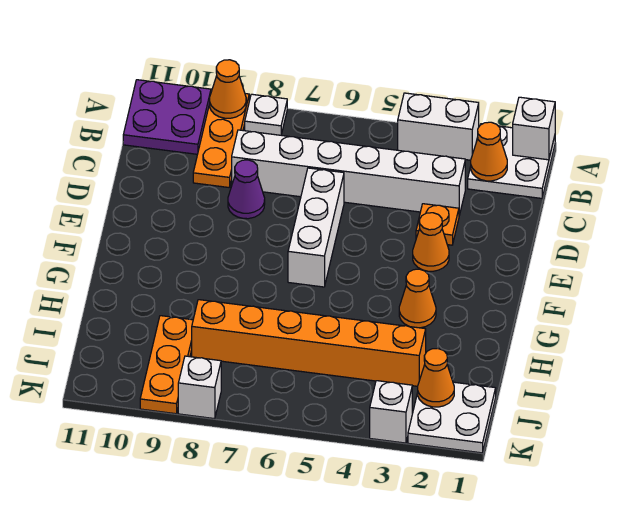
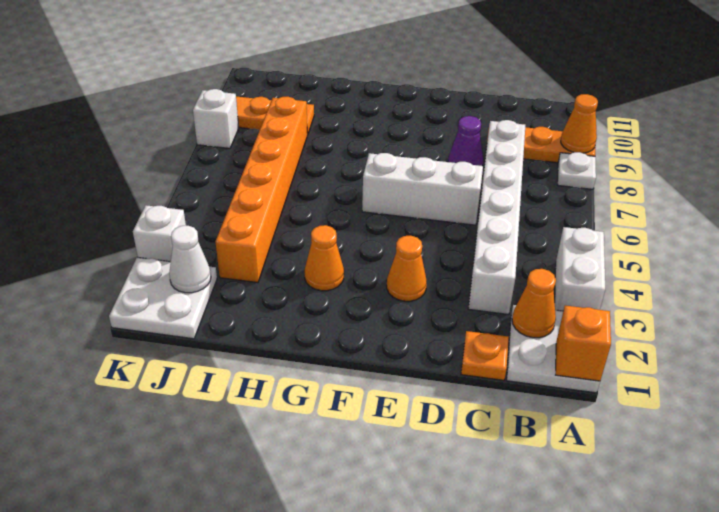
white 1x1 brick [513,97,555,160] -> orange 1x1 brick [556,305,611,381]
purple 2x2 plate [123,80,211,154] -> none
orange 1x1 plate [416,204,459,245] -> orange 1x1 plate moved to [461,331,509,380]
orange 1x1 cone [418,348,454,407] -> white 1x1 cone [169,226,211,293]

